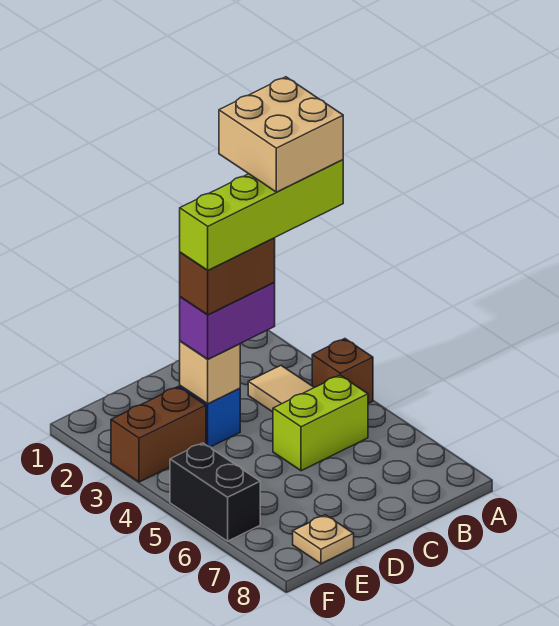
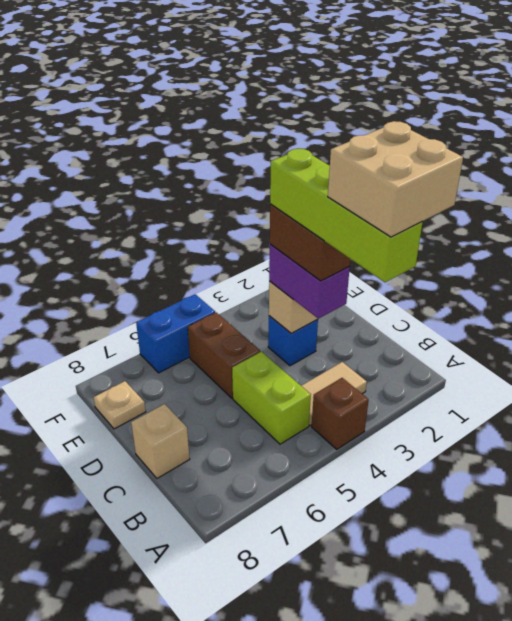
none -> tan 1x1 brick [131,404,190,478]
brown 1x2 brick [111,387,206,482] -> brown 1x2 brick moved to [188,312,260,398]
black 1x2 brick [170,443,260,541] -> blue 1x2 brick [136,294,215,373]

